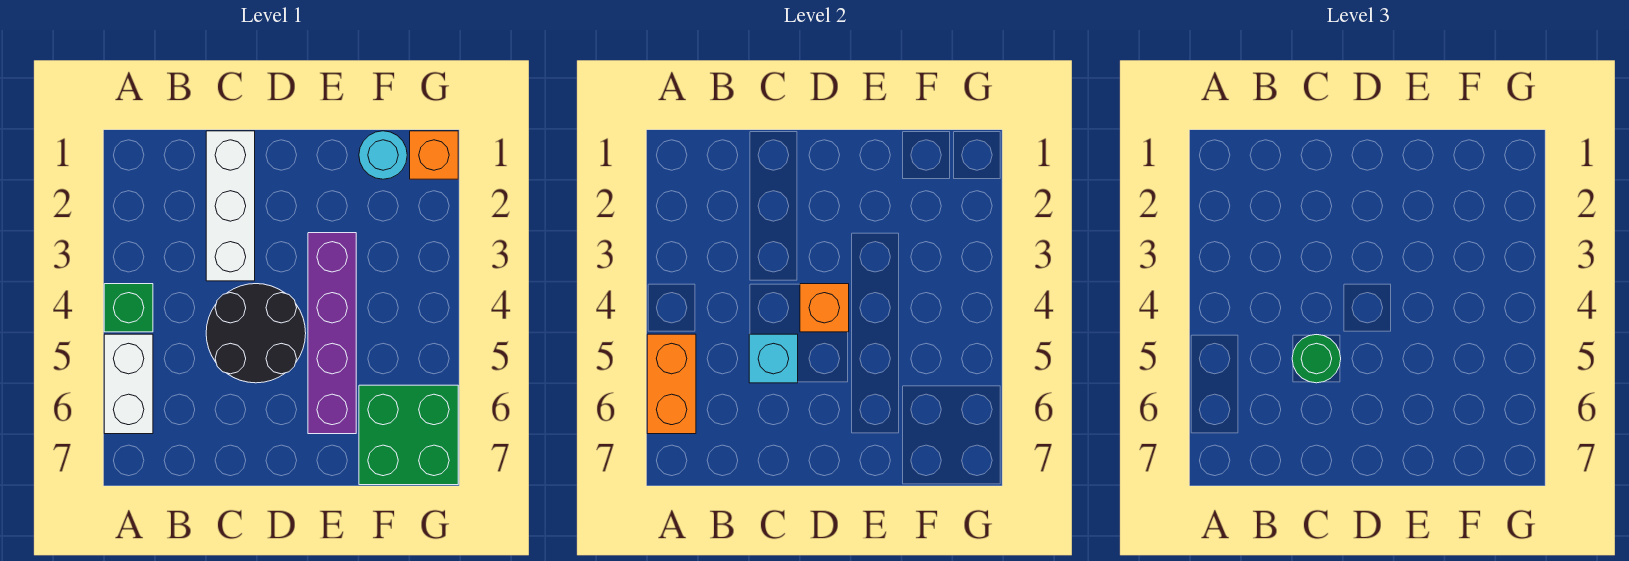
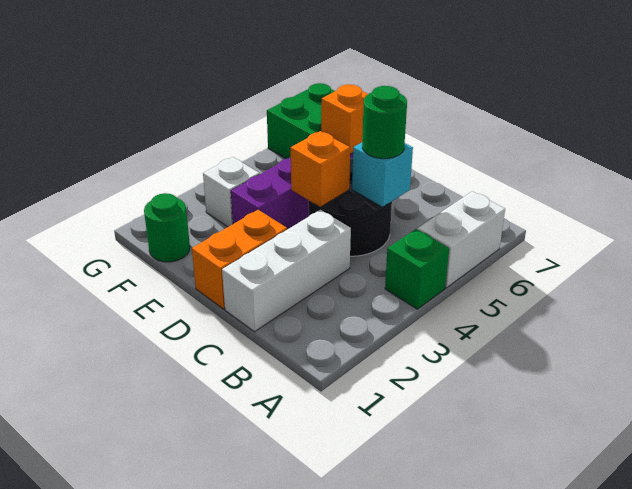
orange 1x2 brick [647,334,696,434] -> orange 1x2 brick moved to [192,210,287,309]
cyan 1x1 round brick [359,131,407,179] -> green 1x1 round brick [144,193,190,262]
none -> white 1x1 brick [203,157,259,227]
orange 1x1 brick [410,131,458,179] -> orange 1x1 brick moved to [321,84,368,154]

